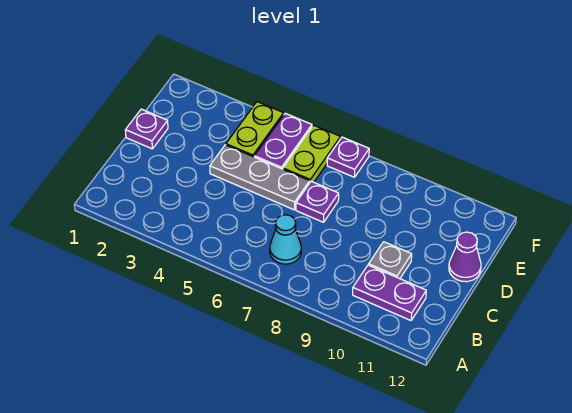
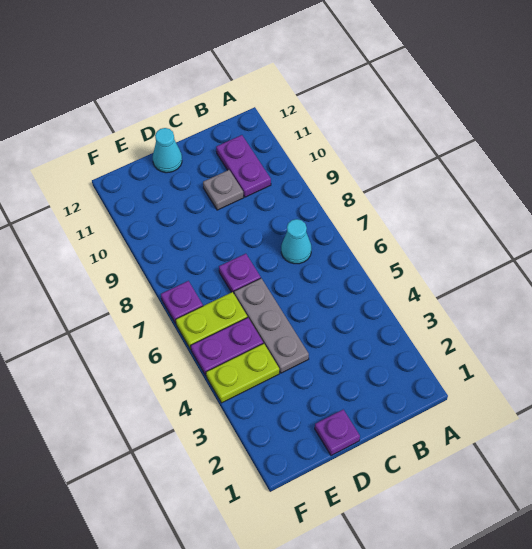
purple 1x1 cone [449,232,481,282] -> cyan 1x1 cone [153,128,182,173]

